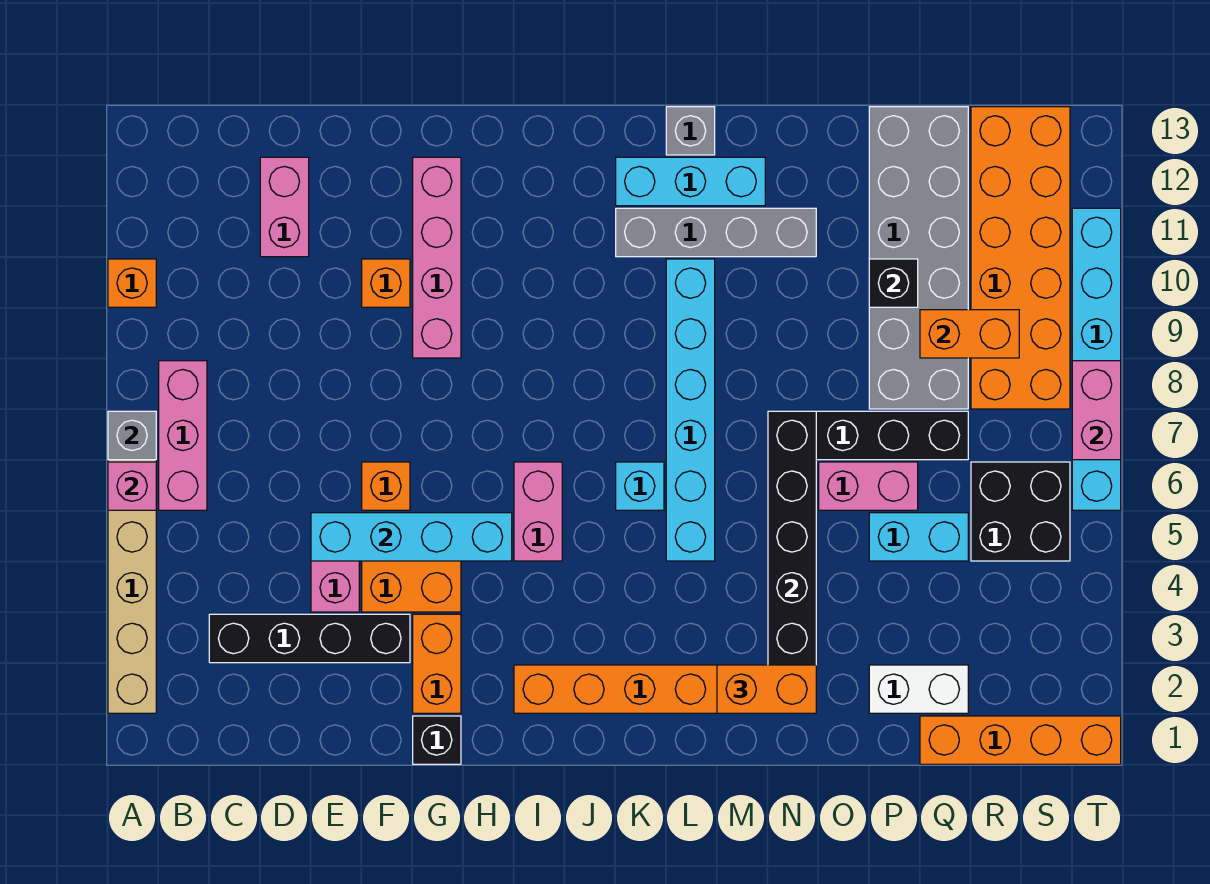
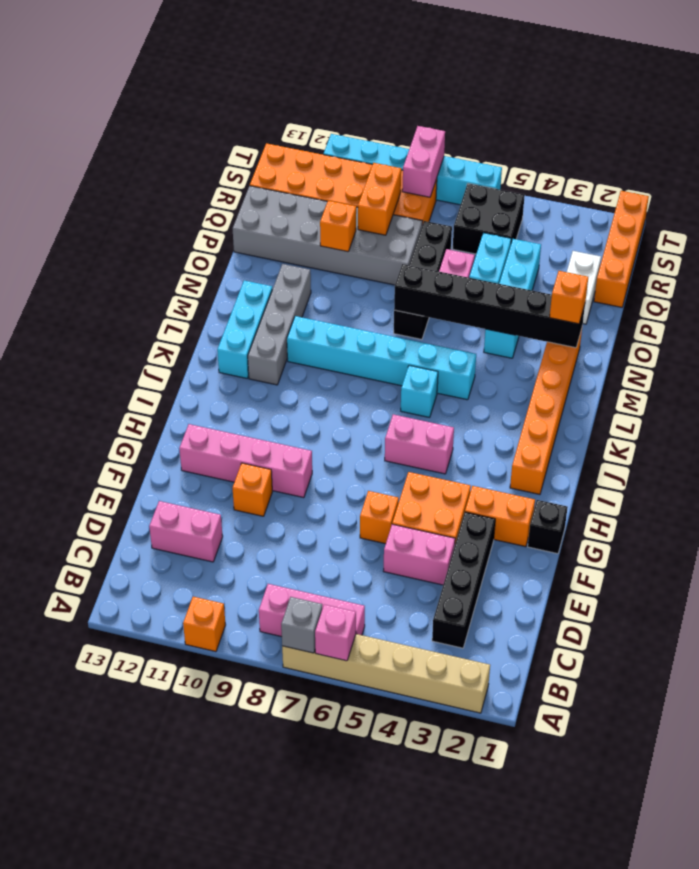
cyan 1x4 brick [311,513,512,561] -> cyan 1x4 brick moved to [484,239,541,358]
grey 1x1 brick [666,107,715,155] -> none
orange 1x2 brick [717,665,816,713] -> orange 1x1 brick [550,271,588,324]
black 1x1 brick [869,259,918,307] -> orange 1x1 brick [320,201,356,252]
pink 1x2 brick [1072,361,1121,460] -> pink 1x2 brick turned to [402,126,445,197]

